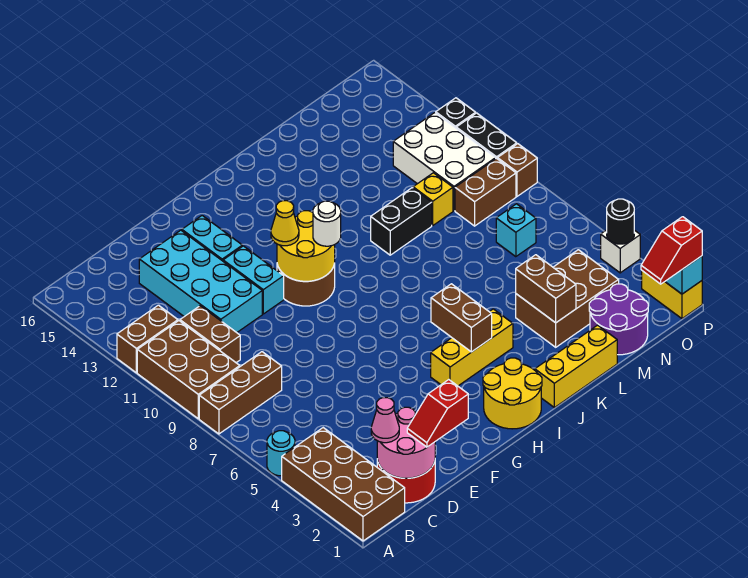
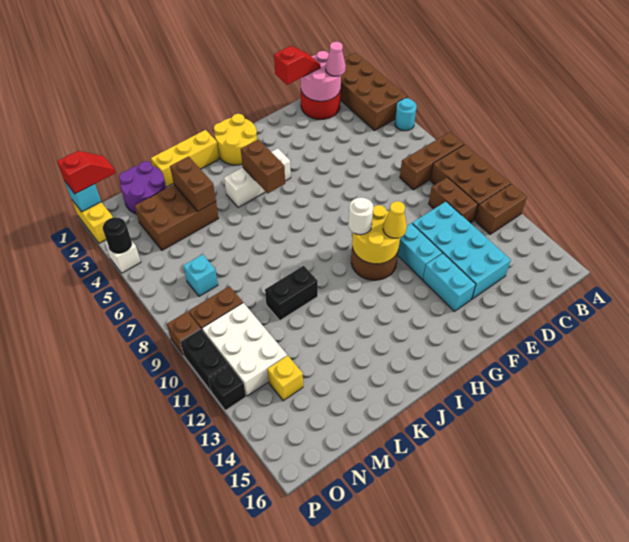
yellow 1x3 brick [431,309,513,386] -> white 1x3 brick [224,148,291,207]
yellow 1x1 brick [413,173,453,225] -> yellow 1x1 brick moved to [267,356,303,401]

